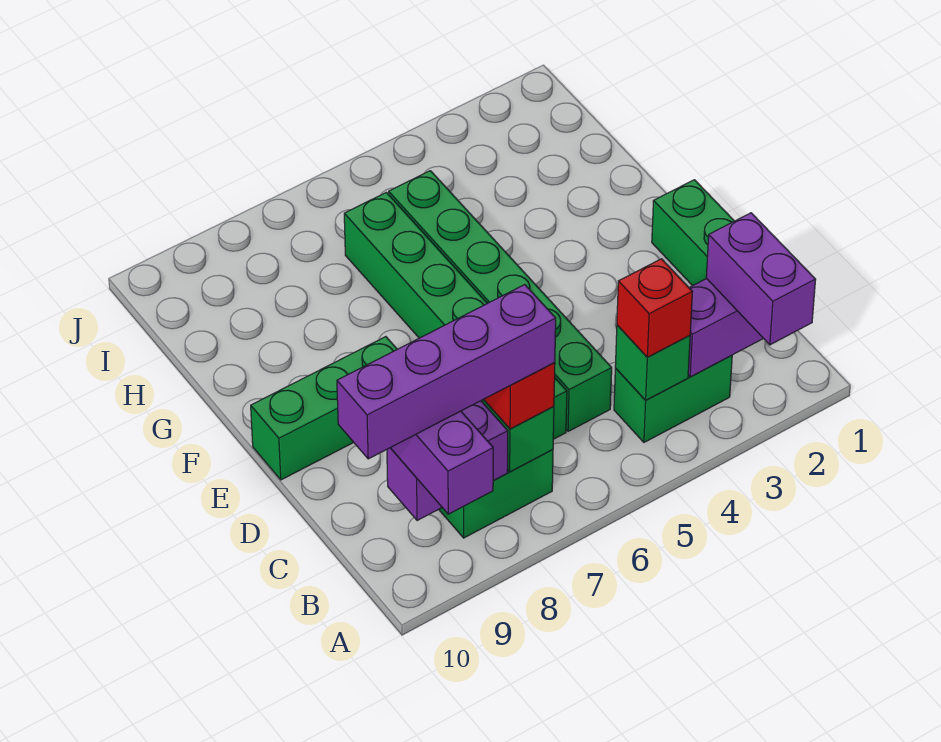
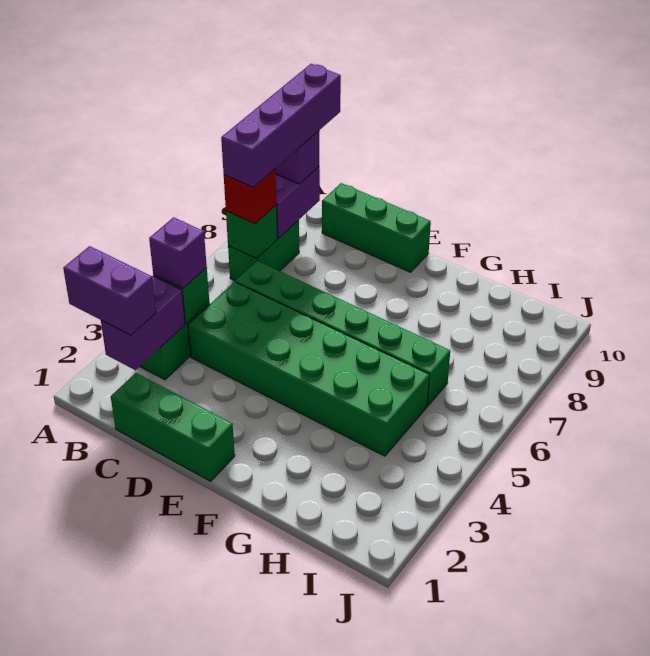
red 1x1 brick [617,259,692,357] -> purple 1x1 brick [149,217,207,288]
green 1x6 brick [389,171,612,431] -> green 2x6 brick [188,282,429,456]
green 1x3 brick [251,337,397,480] -> green 1x3 brick turned to [322,183,431,272]

